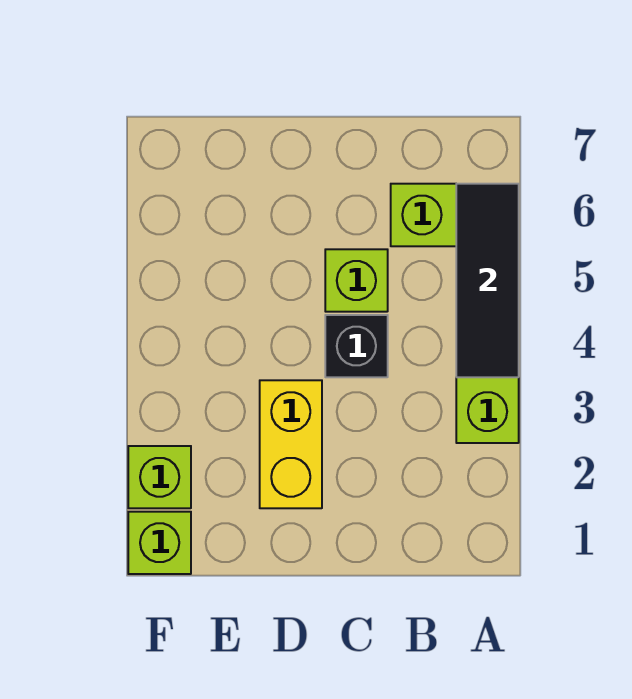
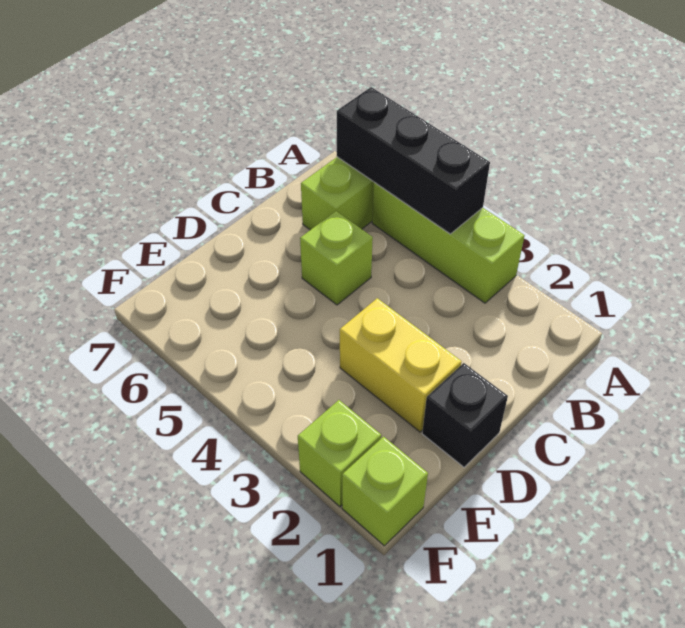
black 1x3 tile [456,184,519,377] -> black 1x3 brick [337,87,490,234]
black 1x1 brick [325,315,388,377] -> black 1x1 brick moved to [422,363,508,467]

